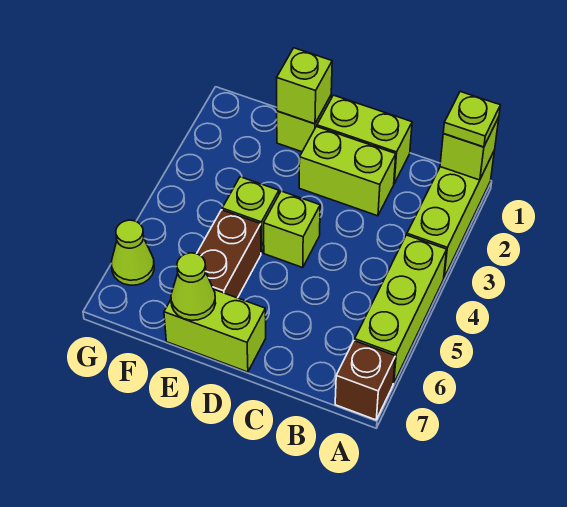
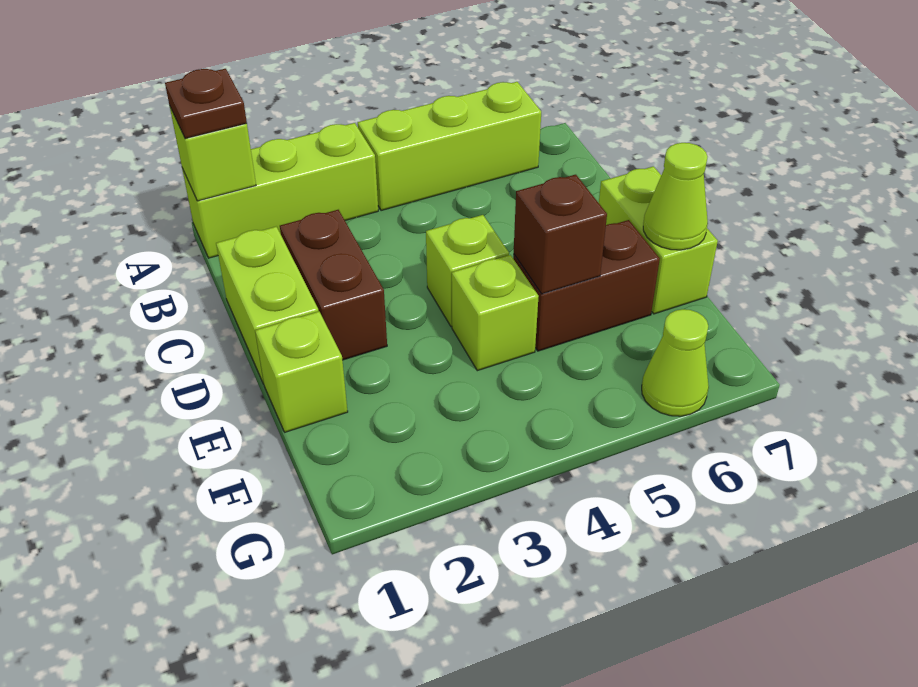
lime 1x1 plate [443,92,500,147] -> brown 1x1 plate [165,69,247,139]
brown 1x1 brick [335,341,395,420] -> brown 1x1 brick moved to [514,175,607,294]
lime 1x2 brick [299,127,396,216] -> brown 1x2 brick [280,210,387,360]
lime 1x1 brick [277,48,332,124] -> none

